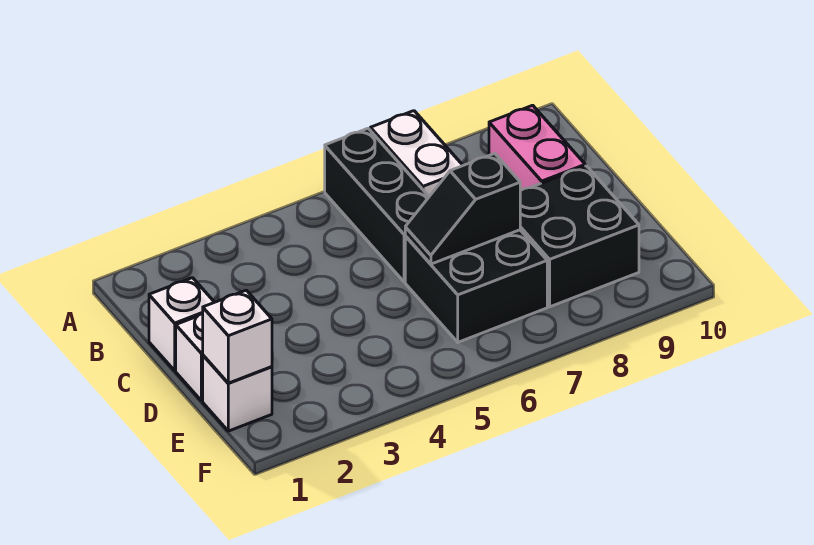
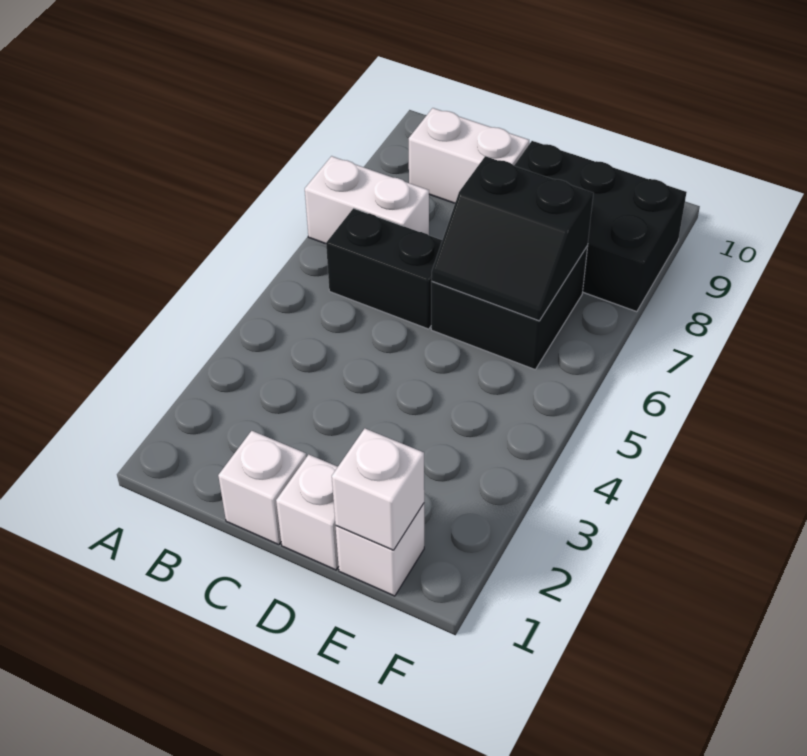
black 1x3 brick [325,129,429,282] -> black 1x2 brick [326,208,442,329]
pink 1x2 brick [489,105,585,191] -> white 1x2 brick [409,108,529,203]
black 1x2 slope [405,153,520,264] -> black 2x2 slope [431,156,593,321]
black 2x2 brick [520,166,639,307] -> black 2x3 brick [514,141,687,312]

